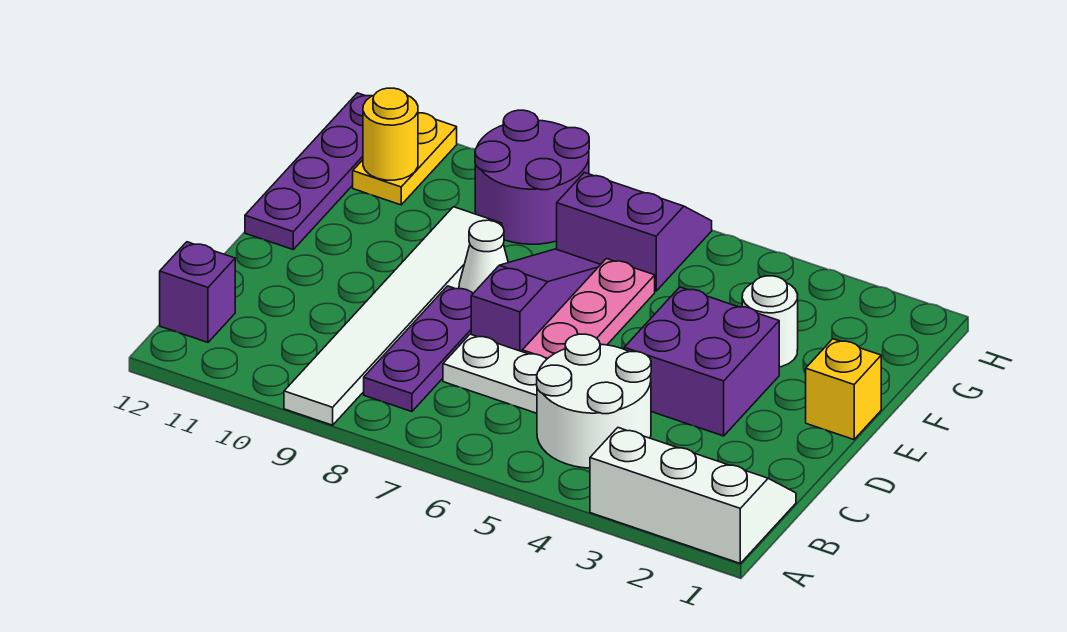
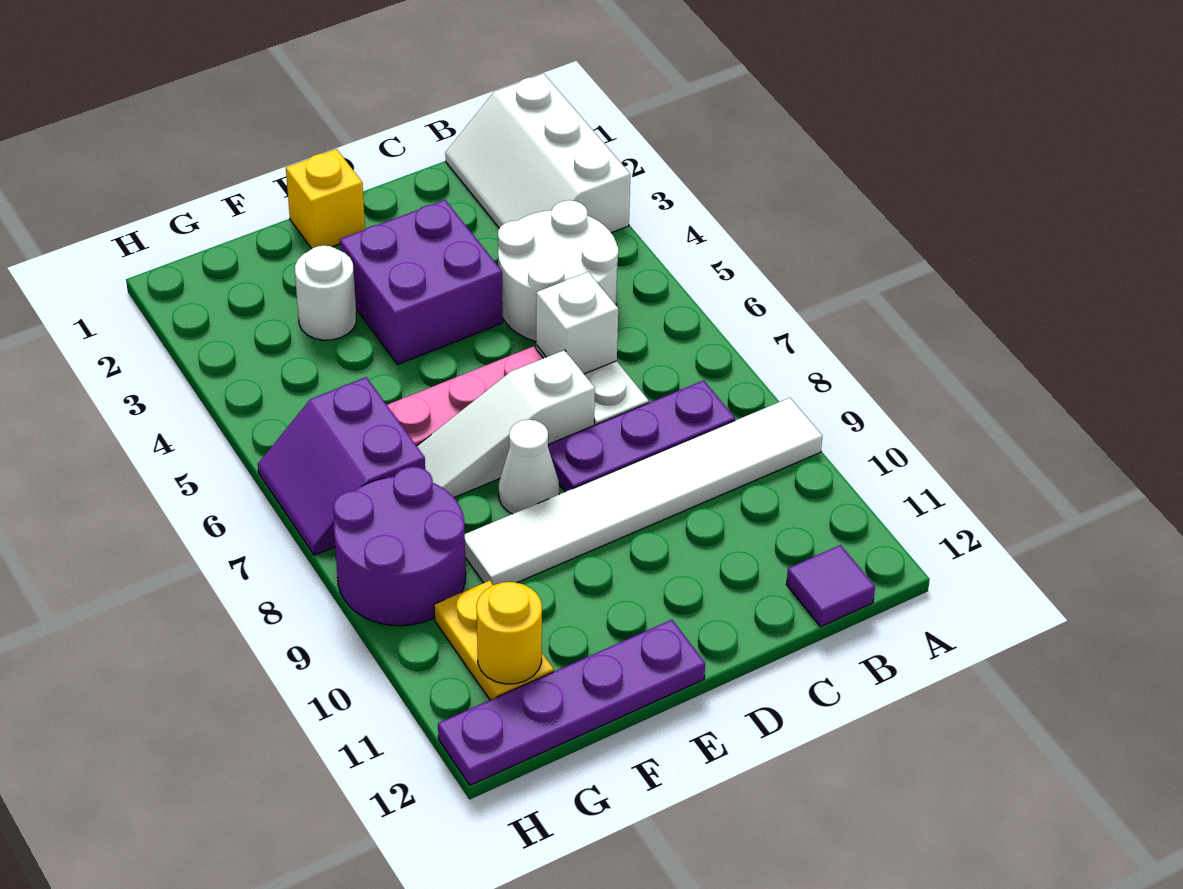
purple 1x1 brick [160,242,235,342] -> purple 1x1 tile [786,545,875,627]
none -> white 1x1 brick [536,272,618,374]
purple 1x3 slope [471,249,601,352] -> white 1x3 slope [417,350,595,497]
yellow 1x2 plate [353,113,457,205] -> yellow 1x2 plate turned to [434,581,554,700]

